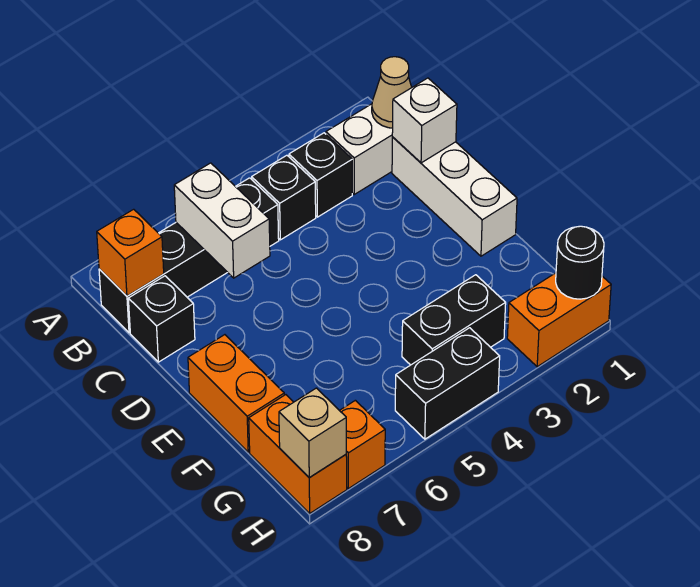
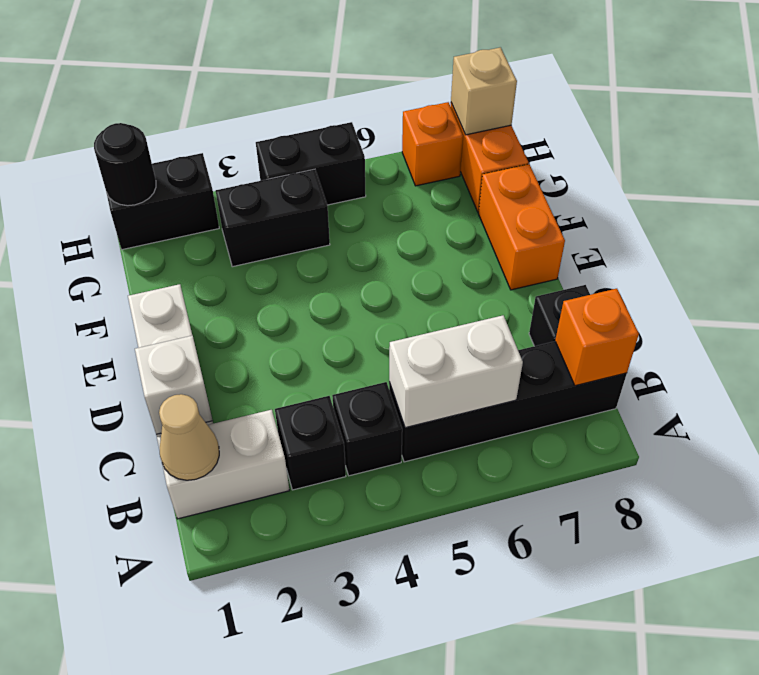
white 1x2 brick [174,163,270,278] -> white 1x2 brick turned to [389,315,523,428]
orange 1x2 brick [507,273,611,367] -> black 1x2 brick [107,153,219,250]

